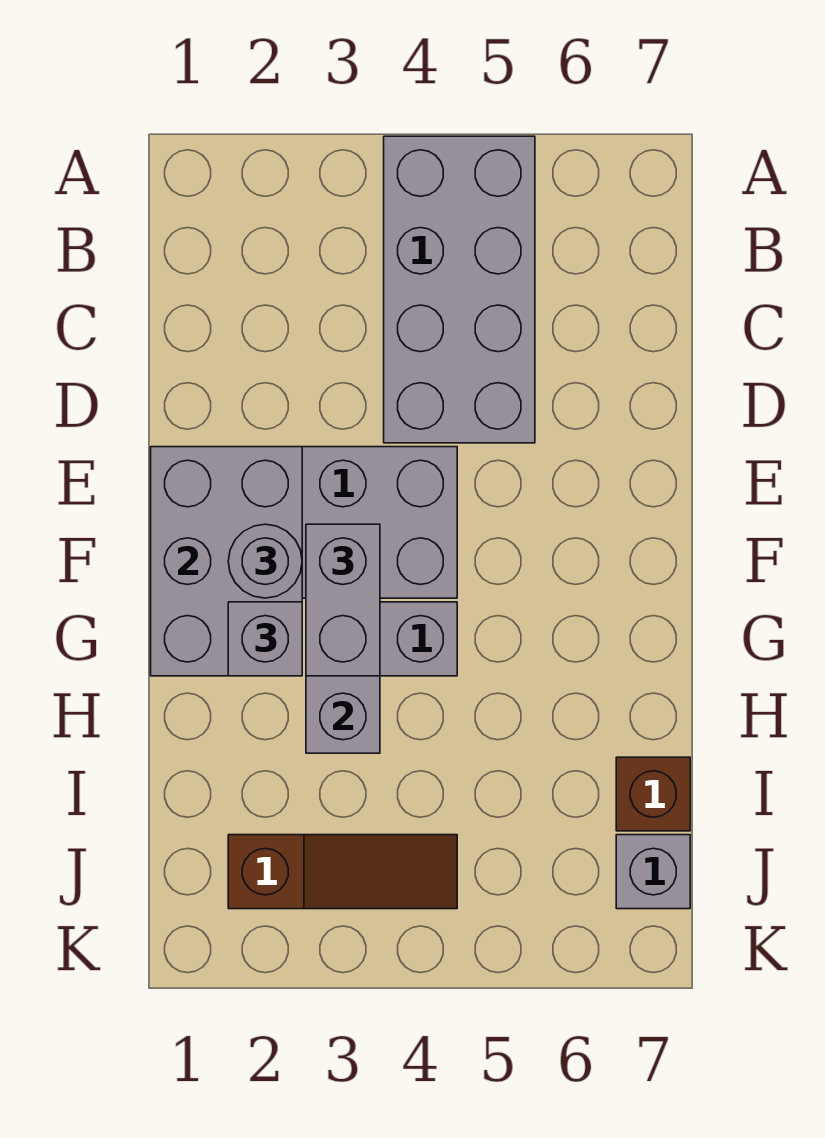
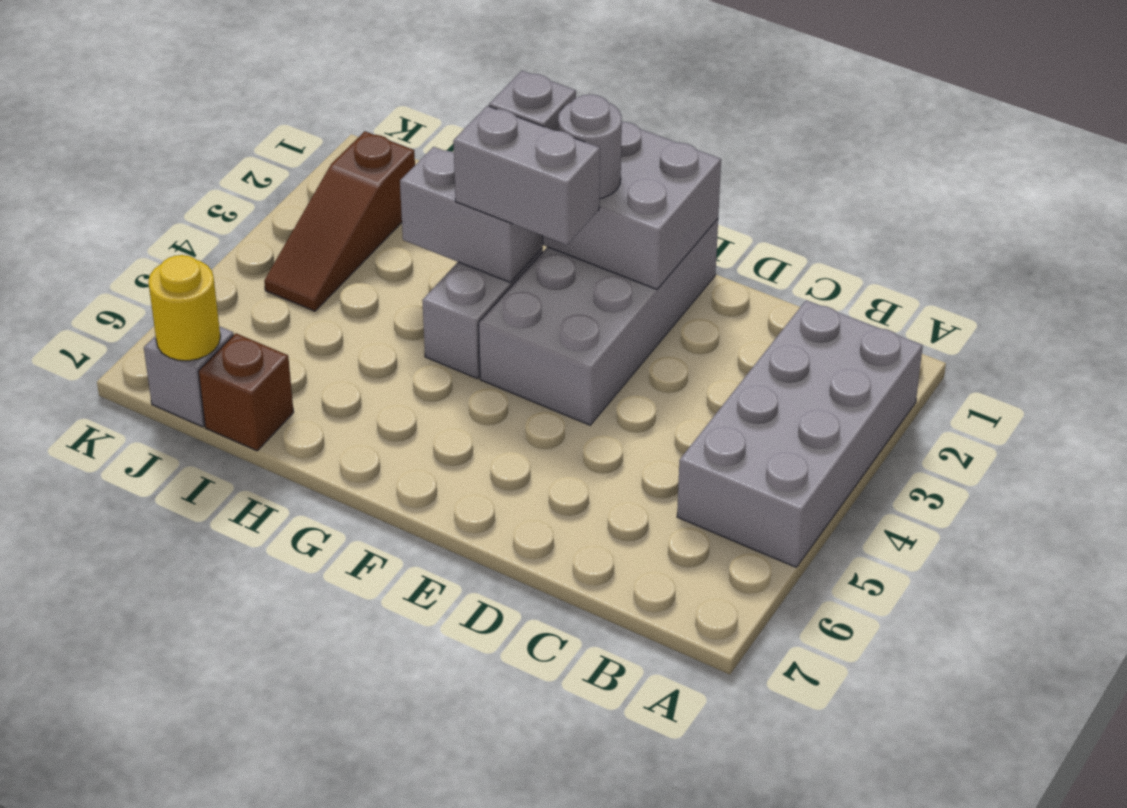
grey 2x4 brick [384,136,535,443] -> grey 2x4 brick turned to [677,300,923,567]
none -> yellow 1x1 round brick [148,255,220,361]

